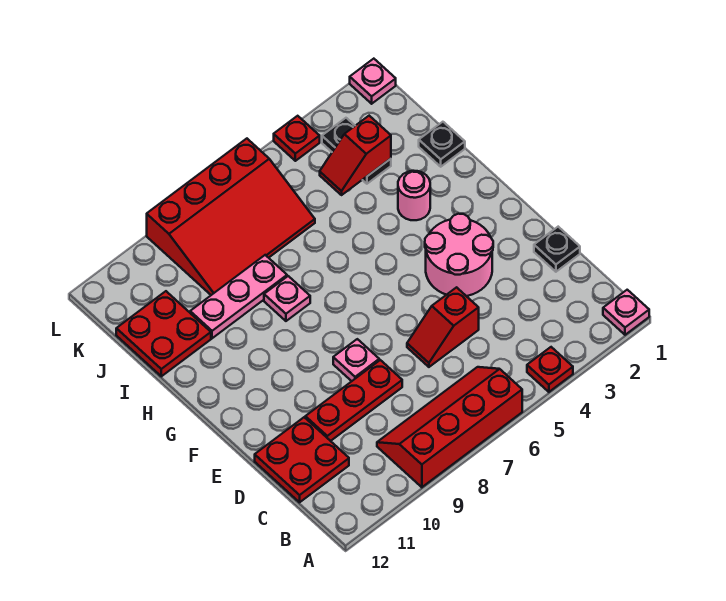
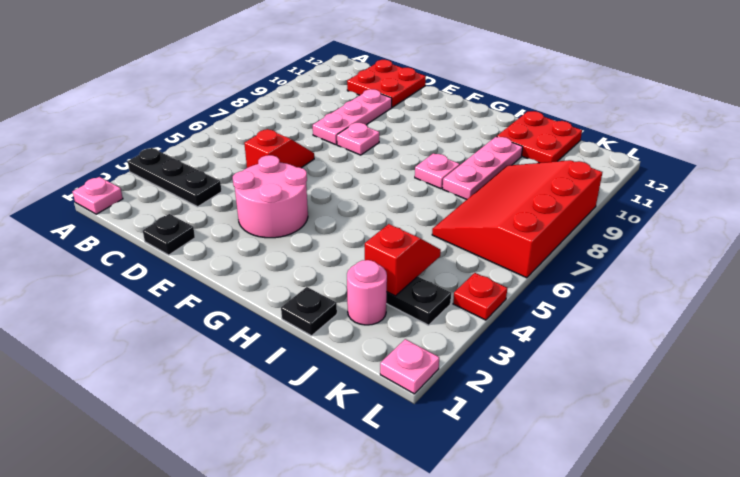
none -> black 1x3 plate [128,148,222,207]
red 1x1 plate [527,347,573,392] -> none
red 2x4 slope [377,367,522,487] -> none
red 1x3 plate [305,360,402,441] -> pink 1x3 plate [313,89,392,145]
pink 1x1 round brick [398,171,430,220] -> pink 1x1 round brick moved to [347,260,387,325]

